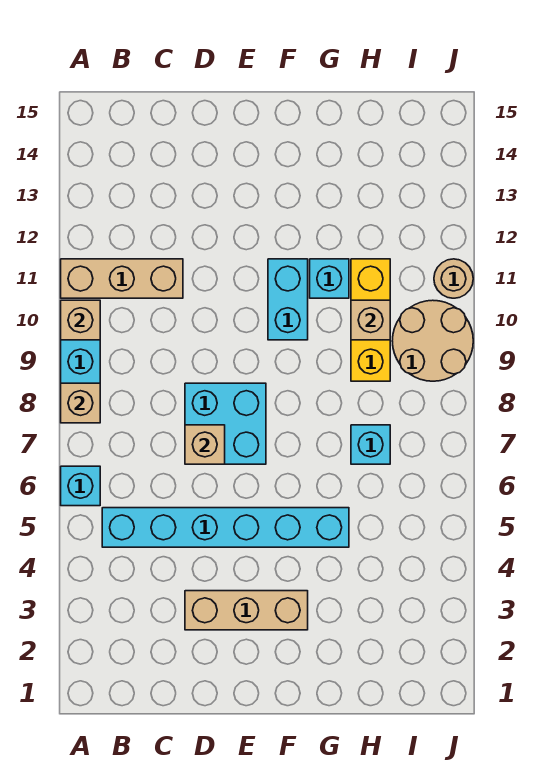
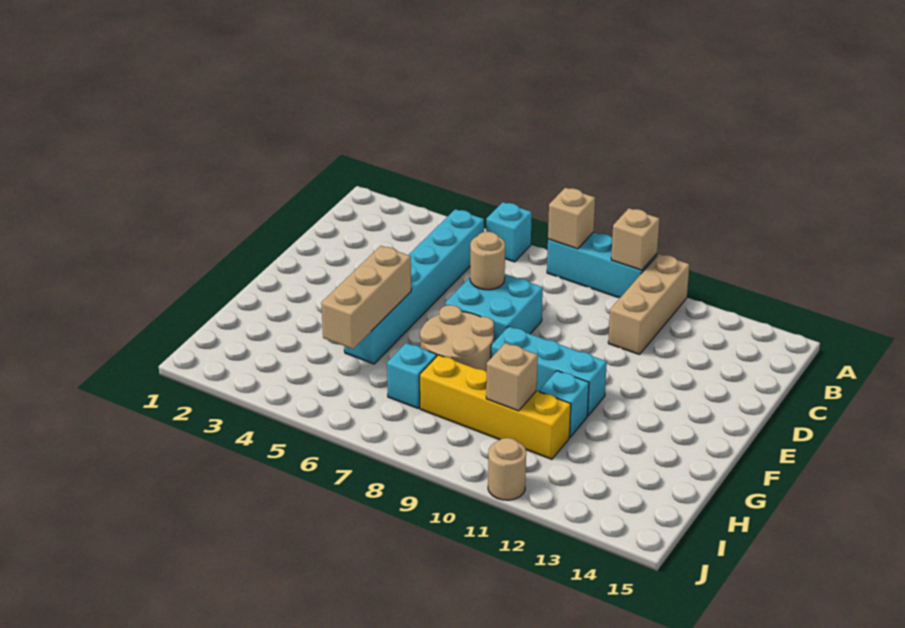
tan 1x3 brick [185,591,308,630] -> tan 1x3 brick moved to [321,246,411,349]
tan 1x1 brick [185,425,225,464] -> tan 1x1 round brick [470,232,505,290]
cyan 1x2 brick [268,259,308,340] -> cyan 1x3 brick [491,326,607,416]
yellow 1x3 brick [351,259,390,381] -> yellow 1x4 brick [420,355,571,459]
tan 2x2 round brick [392,300,473,381] -> tan 2x2 round brick moved to [420,305,494,372]

